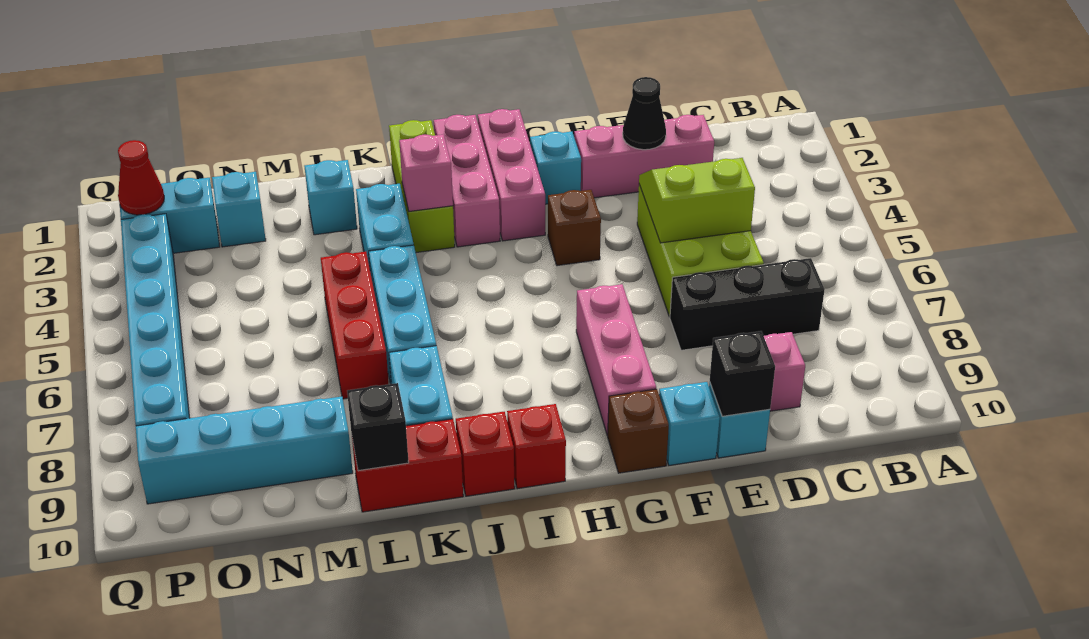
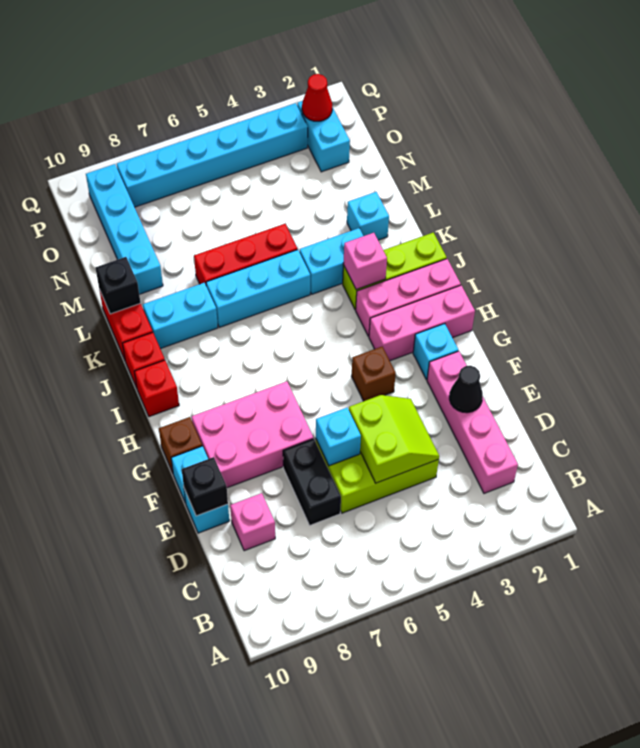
black 1x3 brick [670,258,825,350] -> black 1x2 brick [283,439,341,525]
pink 1x3 brick [574,115,714,198] -> pink 1x4 brick [427,351,518,493]
pink 1x3 brick [576,284,656,435] -> pink 2x3 brick [192,381,313,488]
cyan 1x1 brick [212,172,266,247] -> cyan 1x1 brick moved to [316,408,361,466]

